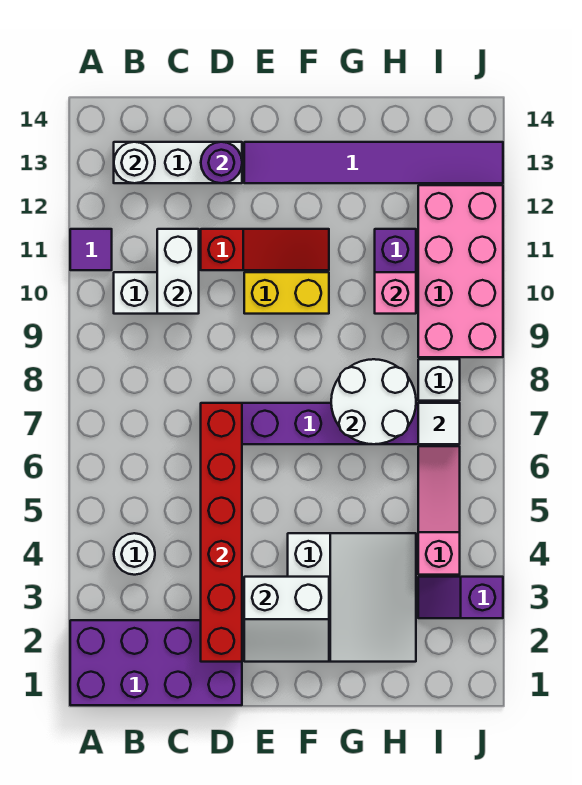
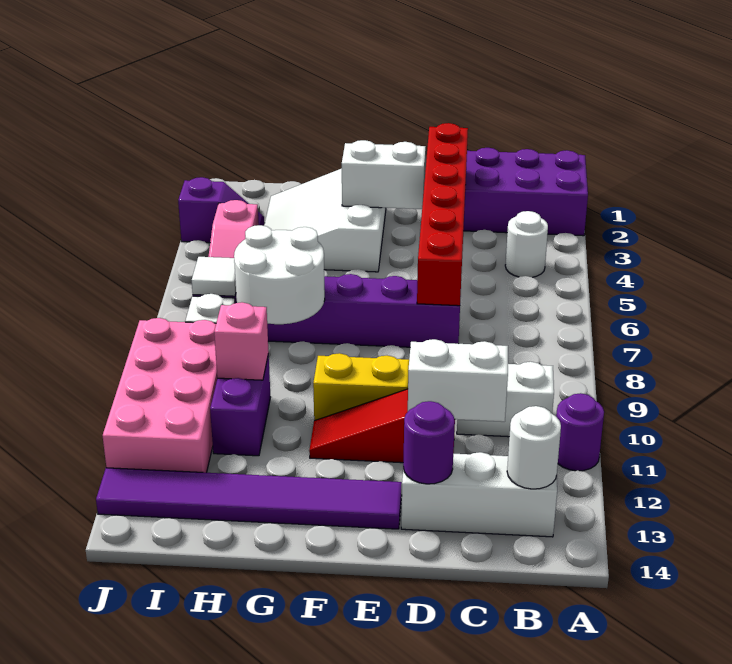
purple 1x1 tile [70,229,112,270] -> purple 1x1 round brick [556,393,604,471]
white 1x2 brick [157,229,199,314] -> white 1x2 brick turned to [408,339,508,422]

